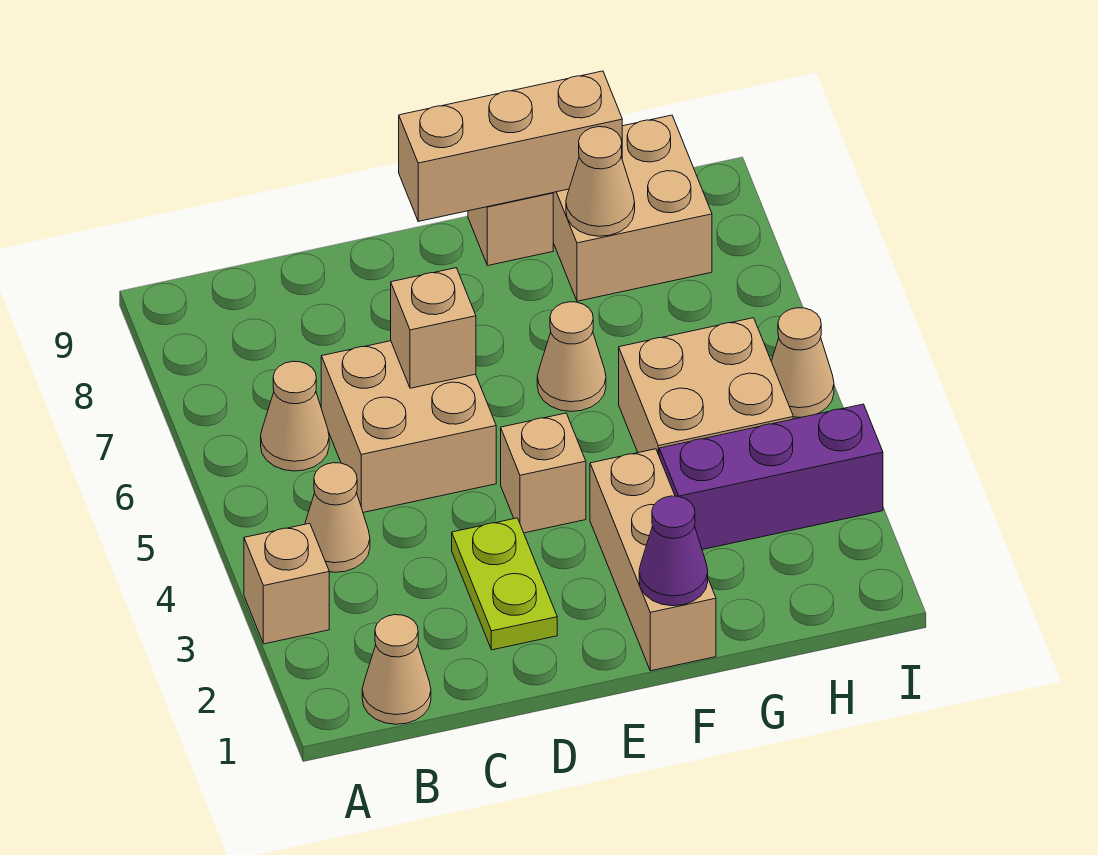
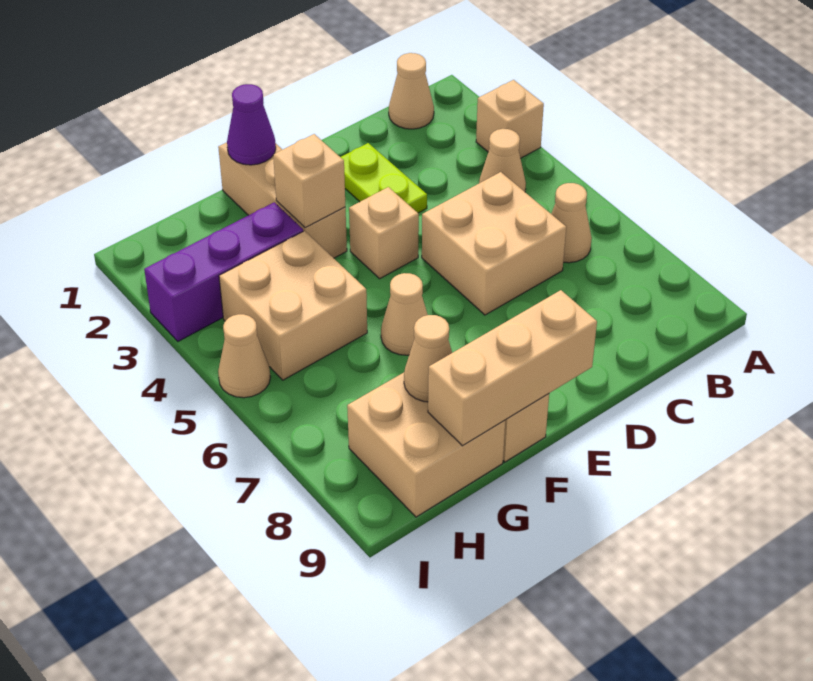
tan 1x1 brick [391,268,476,388] -> tan 1x1 brick moved to [273,134,345,228]

